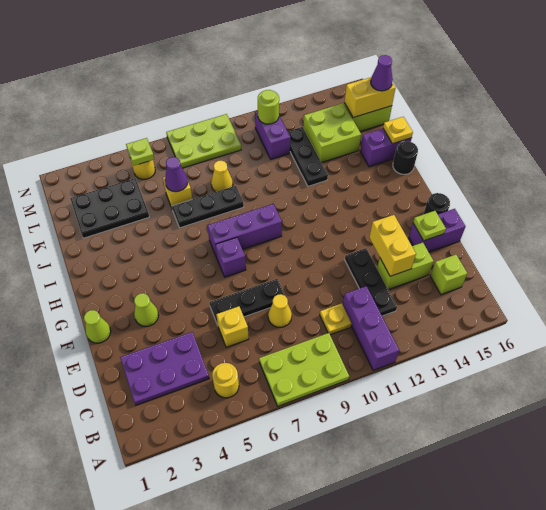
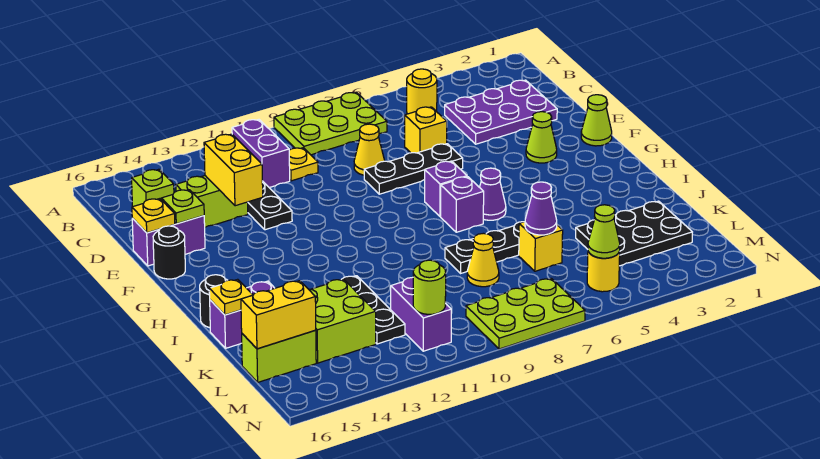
purple 1x3 brick [343,286,399,370] -> purple 1x2 brick [232,120,290,188]
none -> yellow 1x1 plate [132,199,175,233]
purple 1x3 brick [207,204,282,257] -> purple 1x1 brick [441,177,484,232]
purple 1x1 cone [371,55,393,91] -> purple 1x1 cone moved to [480,168,506,220]
lime 1x1 plate [126,138,154,166] -> lime 1x1 cone [588,205,620,258]

